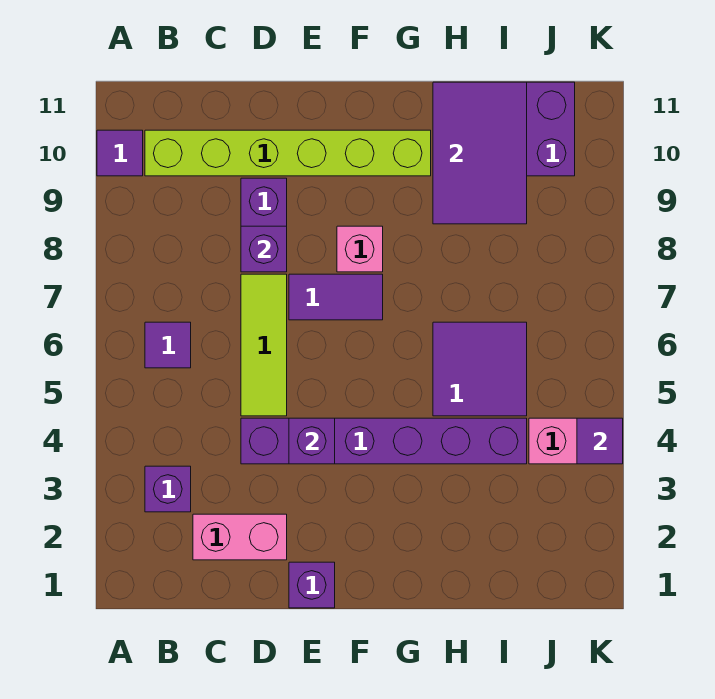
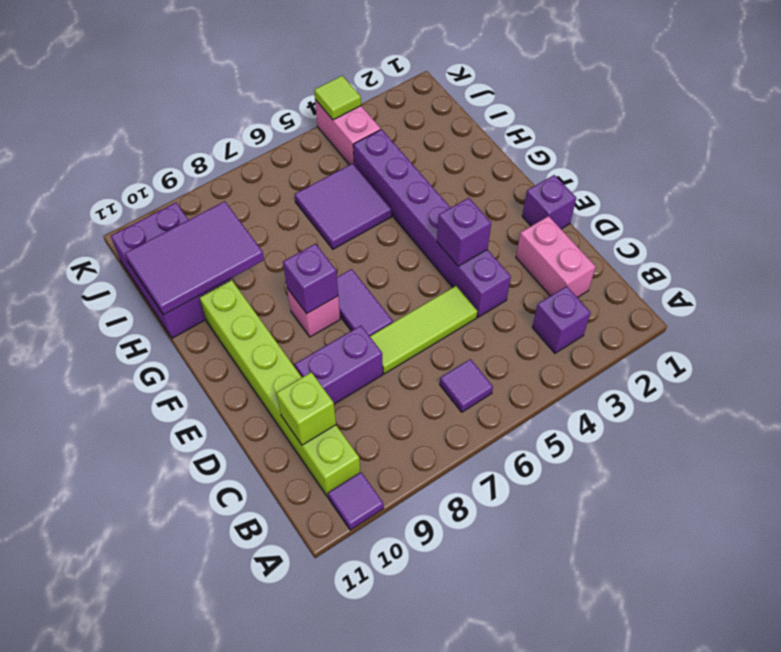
none -> lime 1x1 brick [276,372,336,445]
purple 1x1 brick [241,226,287,272] -> purple 1x1 brick moved to [283,244,338,314]
purple 1x1 tile [577,418,623,464] -> lime 1x1 tile [314,76,361,120]

